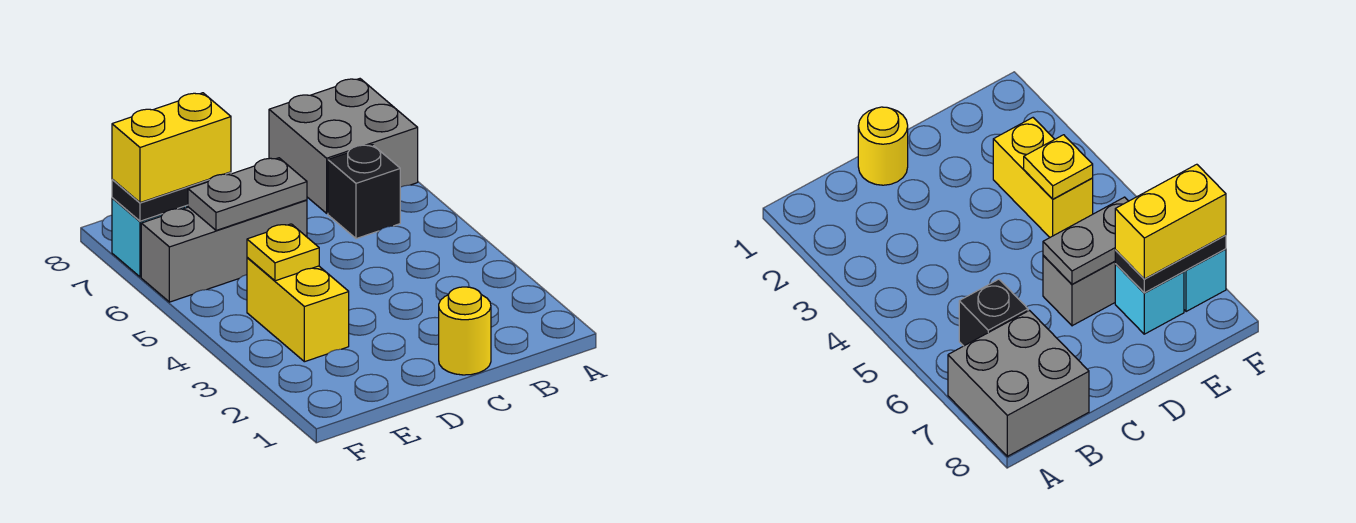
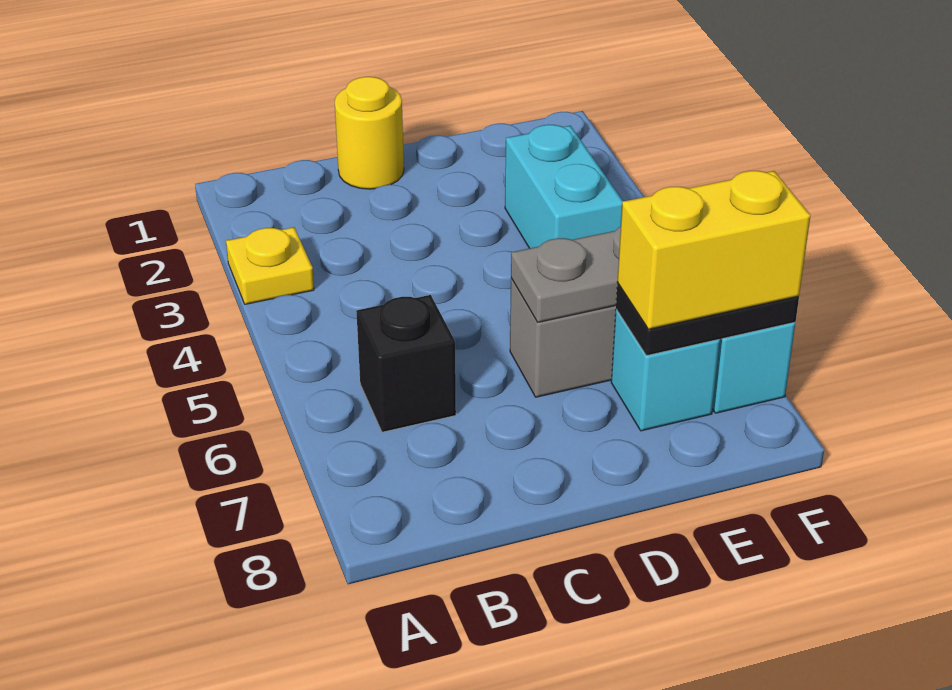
grey 2x2 brick [269,79,418,213] -> none
yellow 1x2 brick [247,257,349,362] -> cyan 1x2 brick [505,125,623,248]
yellow 1x1 plate [247,224,319,281] -> yellow 1x1 plate moved to [226,227,314,304]

